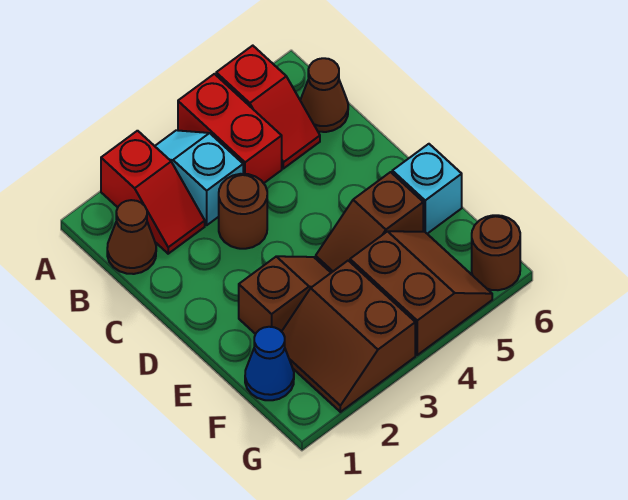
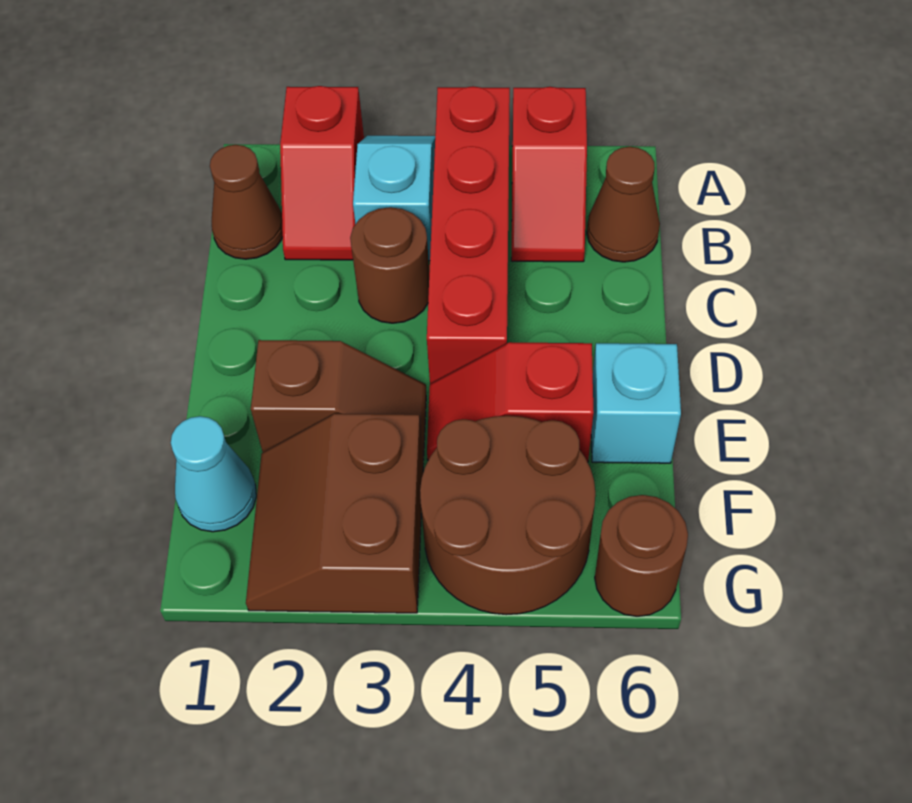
red 1x2 brick [178,74,282,183] -> red 1x4 brick [427,86,510,384]
brown 1x2 slope [316,172,423,273] -> red 1x2 slope [427,342,594,462]
blue 1x1 cone [245,327,294,400] -> cyan 1x1 cone [171,416,256,532]
brown 2x2 slope [350,231,492,355] -> brown 2x2 round brick [420,416,595,615]

